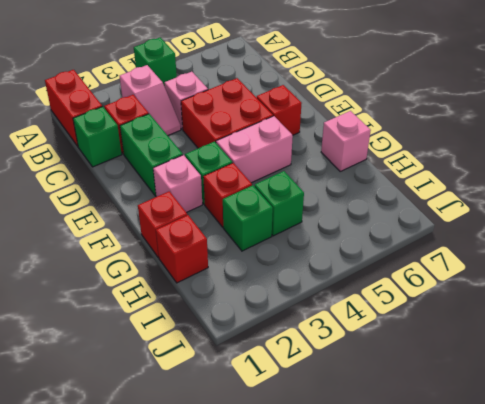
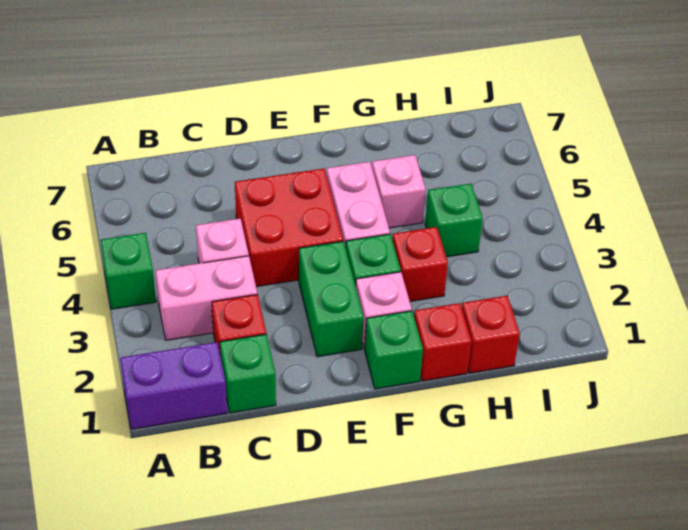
red 1x2 brick [45,70,102,146] -> purple 1x2 brick [120,342,227,429]
pink 1x2 slope [120,65,181,135] -> pink 1x2 brick [155,256,257,340]
green 1x2 brick [120,114,183,196] -> green 1x2 brick turned to [299,241,364,357]
red 1x1 brick [257,85,302,135] -> none
pink 1x1 brick [321,111,371,171] -> pink 1x1 brick moved to [372,155,426,228]
green 1x1 brick [223,185,273,251] -> green 1x1 brick moved to [365,311,423,389]

